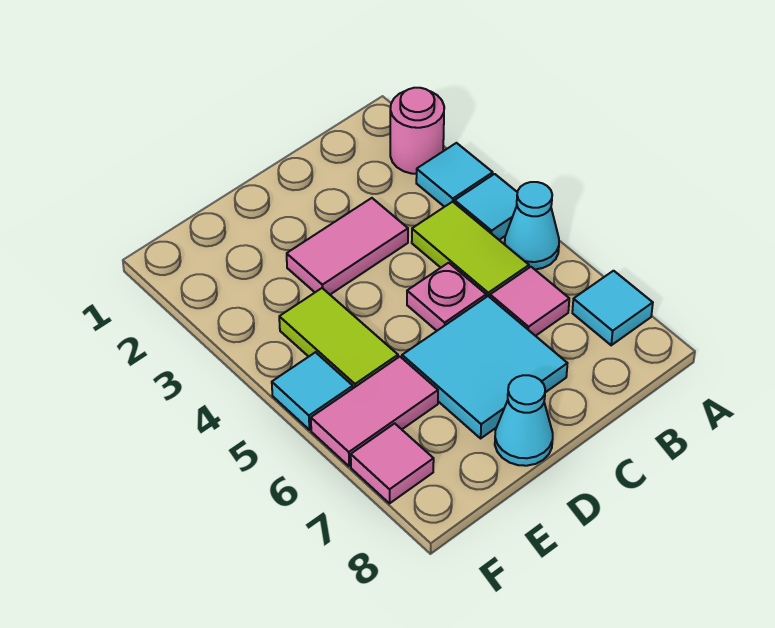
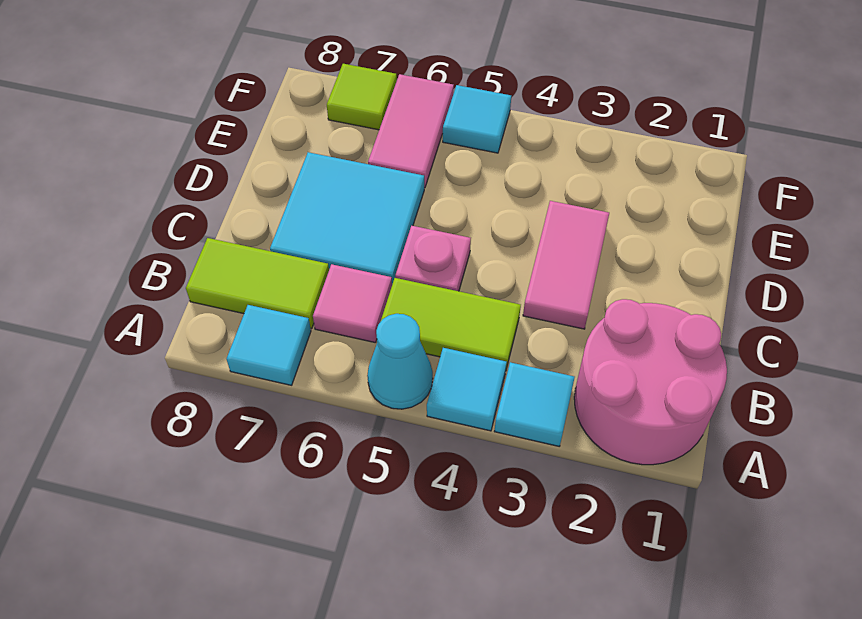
pink 1x1 round brick [390,88,444,174] -> pink 2x2 round brick [574,299,727,465]
cyan 1x1 cone [495,375,553,466] -> none
lime 1x2 tile [279,288,398,388] -> lime 1x2 tile moved to [186,238,329,329]
pink 1x1 tile [351,423,434,503] -> lime 1x1 tile [327,64,397,130]

